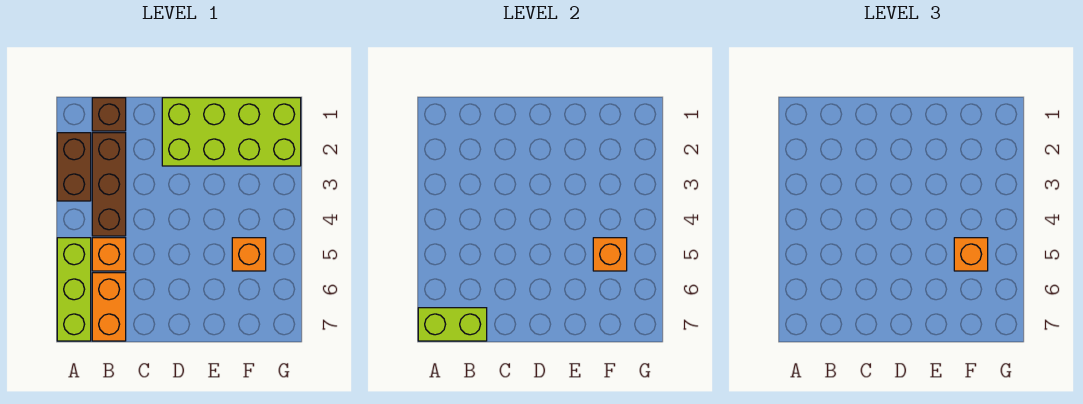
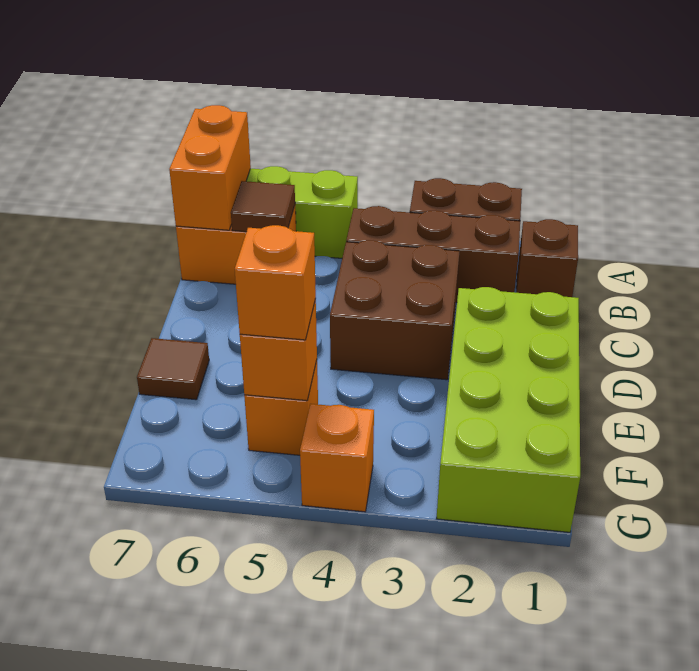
lime 1x2 brick [418,308,487,341] -> orange 1x2 brick [169,105,251,230]
orange 1x1 brick [92,238,126,271] -> orange 1x1 brick moved to [300,404,374,512]
none -> brown 1x1 tile [231,181,295,232]
none -> brown 2x2 brick [330,240,460,380]
none -> brown 1x1 tile [137,338,209,400]

